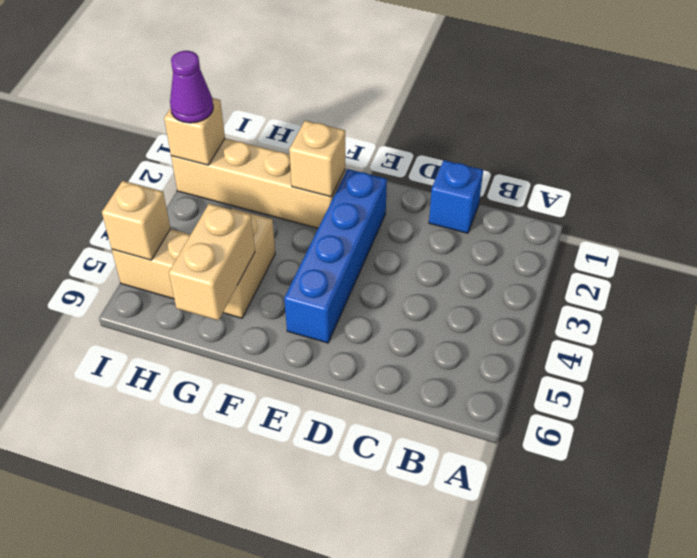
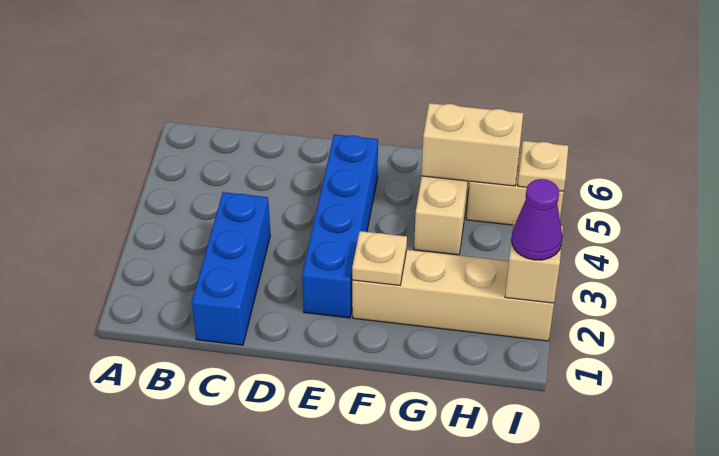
blue 1x1 brick [429,160,483,233] -> blue 1x3 brick [192,192,270,345]
tan 1x1 brick [289,121,345,197] -> tan 1x1 plate [352,231,407,285]
tan 1x2 brick [169,204,255,321] -> tan 1x2 brick turned to [422,103,523,186]
tan 1x1 brick [102,181,170,260] -> tan 1x1 plate [518,141,568,191]

